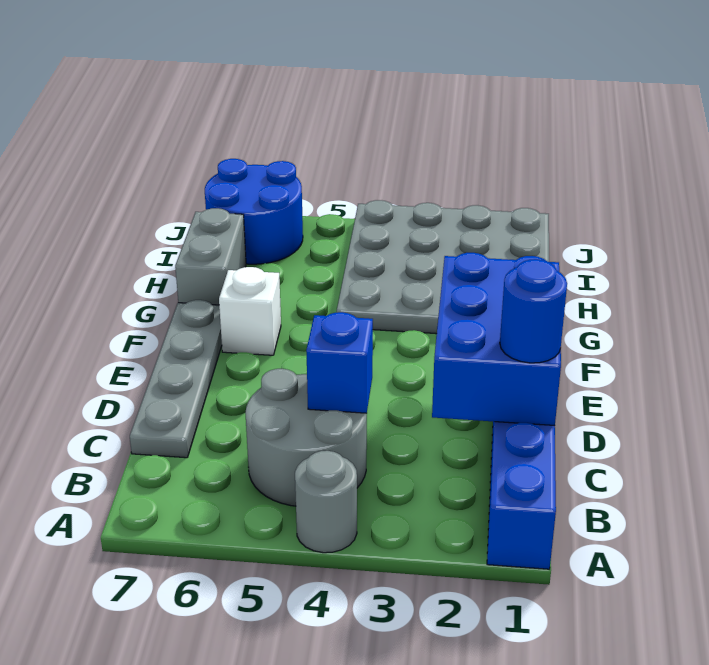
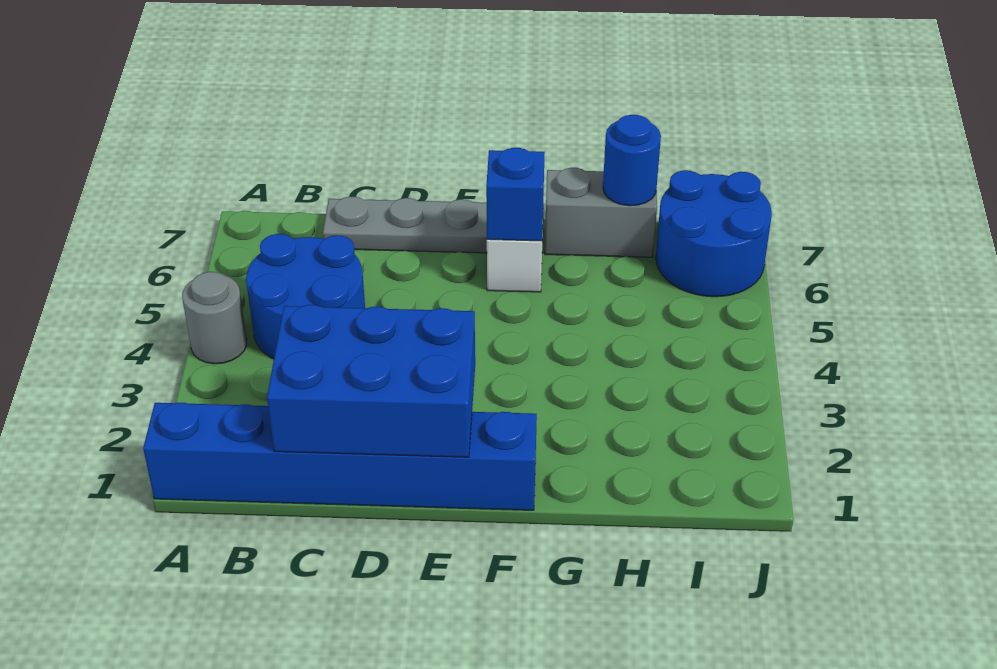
grey 2x2 round brick [245,369,367,506] -> blue 2x2 round brick [246,234,365,359]
blue 1x1 round brick [500,259,567,363] -> blue 1x1 round brick moved to [603,115,661,206]
blue 1x1 brick [306,312,373,413] -> blue 1x1 brick moved to [486,148,545,241]
grey 4x4 plate [337,200,549,334] -> none

